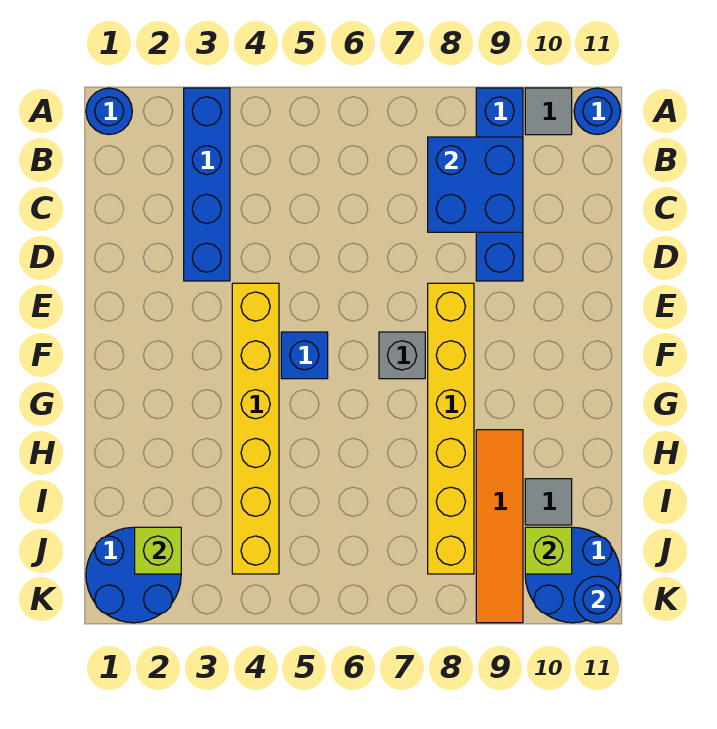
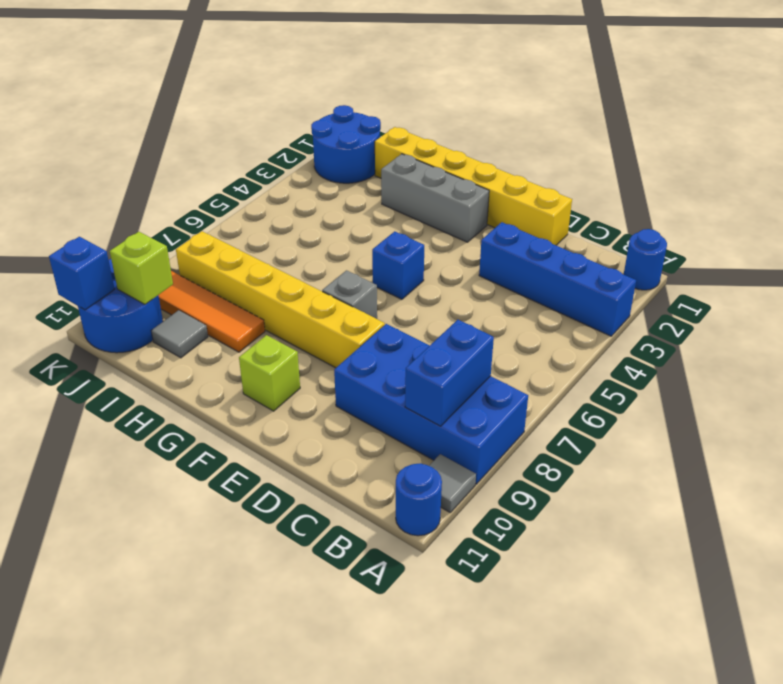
blue 1x4 brick [476,88,523,281] -> blue 2x4 brick [334,324,528,484]
blue 2x2 brick [428,137,523,232] -> blue 1x2 brick [405,320,494,426]
yellow 1x6 brick [232,283,279,574] -> yellow 1x6 brick moved to [375,127,572,245]
none -> grey 1x3 brick [381,154,489,242]
lime 1x1 brick [135,527,181,574] -> lime 1x1 brick moved to [239,335,300,411]
blue 1x1 round brick [574,576,621,623] -> blue 1x1 brick [49,237,115,310]

